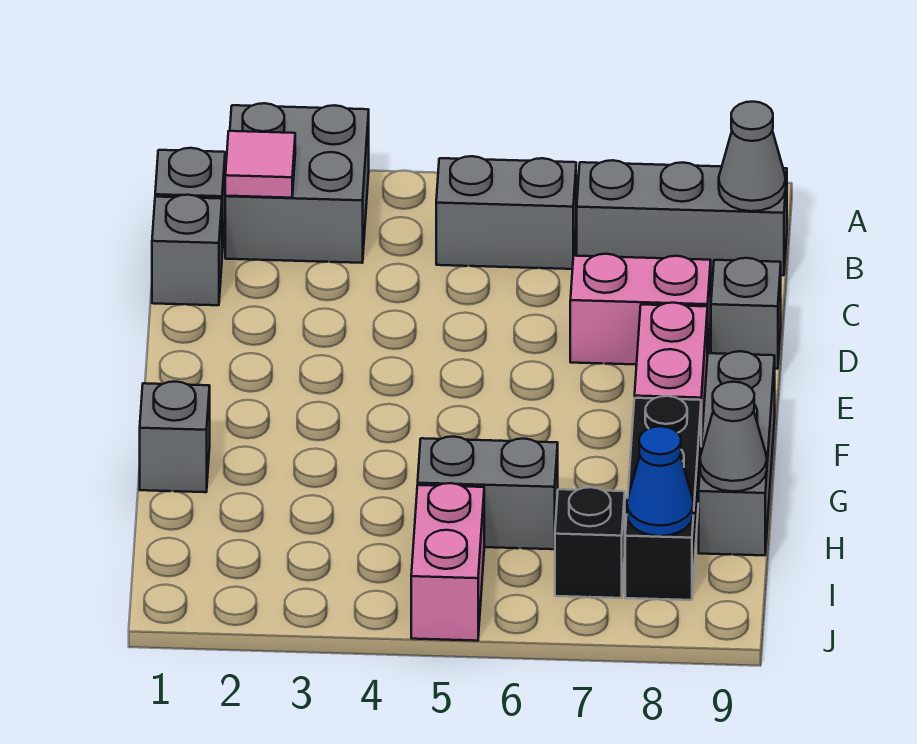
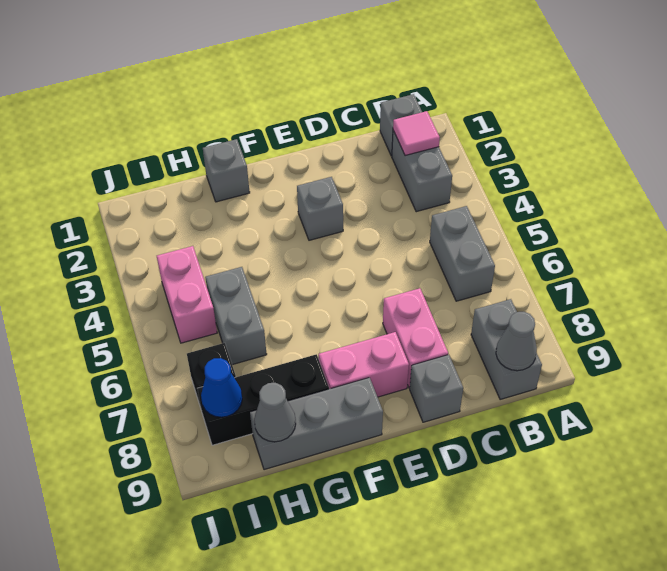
grey 2x2 brick [225,103,369,263] -> grey 1x2 brick [392,130,452,212]
grey 1x3 brick [577,160,787,275] -> grey 1x2 brick [471,299,542,400]
grey 1x1 brick [152,195,222,305] -> grey 1x1 brick moved to [297,177,343,240]
pink 1x2 brick [411,483,484,641] -> pink 1x2 brick turned to [157,246,217,343]

